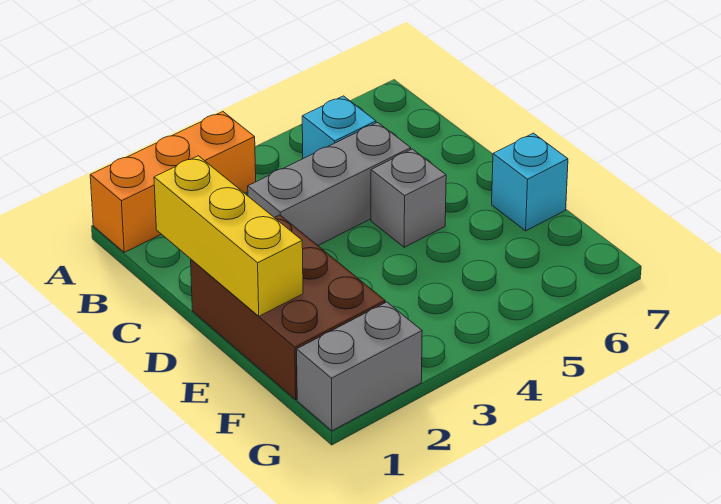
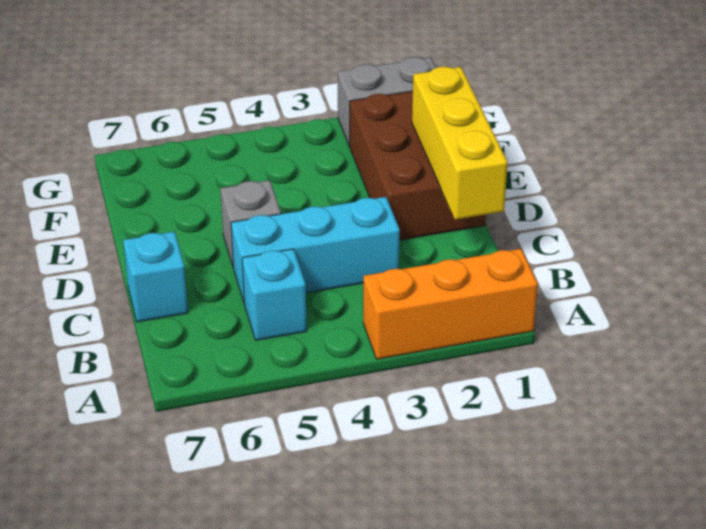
grey 1x3 brick [248,122,411,245] -> cyan 1x3 brick [231,197,400,304]
cyan 1x1 brick [492,133,568,231] -> cyan 1x1 brick moved to [123,231,188,322]

